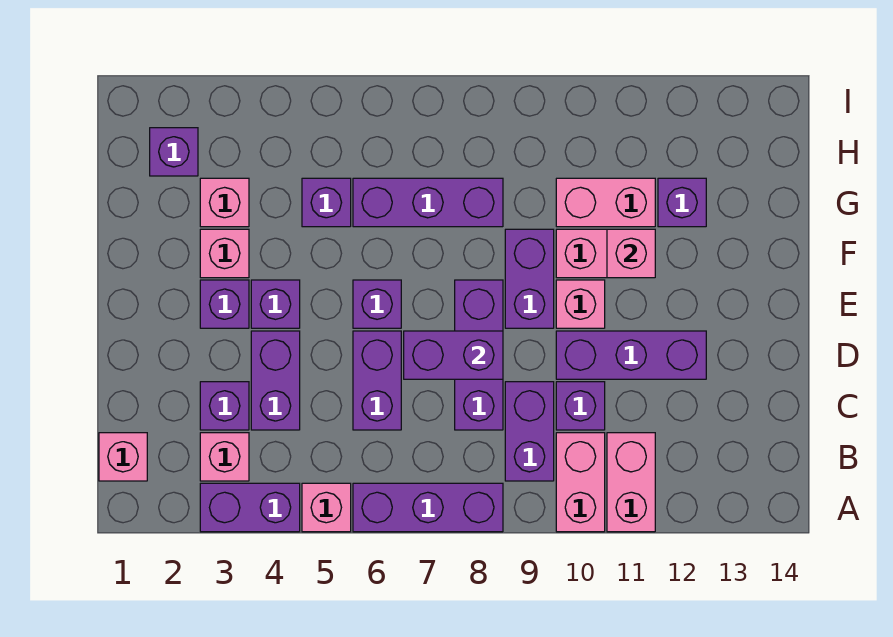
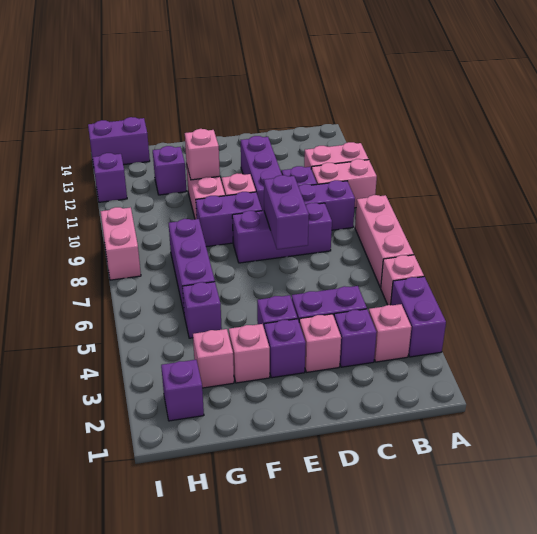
purple 1x3 brick [353,483,503,532] -> pink 1x3 brick [355,195,414,288]
pink 1x1 brick [99,433,147,481] -> pink 1x1 brick moved to [299,314,341,372]
purple 1x2 brick [353,331,401,430] -> purple 1x2 brick moved to [88,117,150,166]
purple 1x1 brick [353,280,401,328] -> purple 1x1 brick moved to [93,153,127,202]
pink 1x2 brick [556,178,655,227] -> pink 1x2 brick moved to [101,207,141,280]

